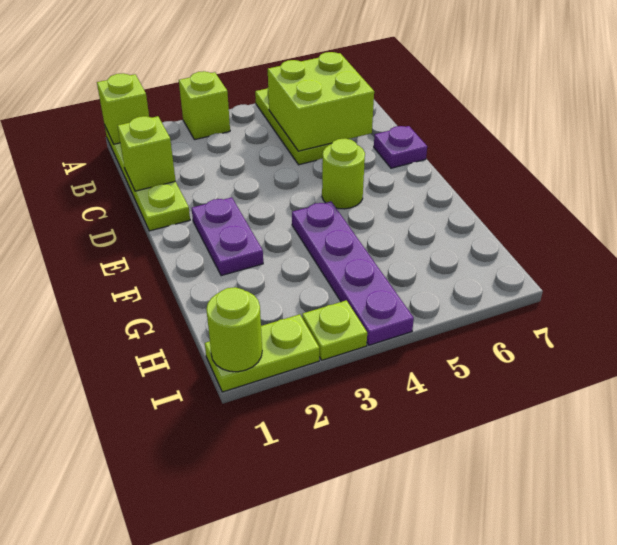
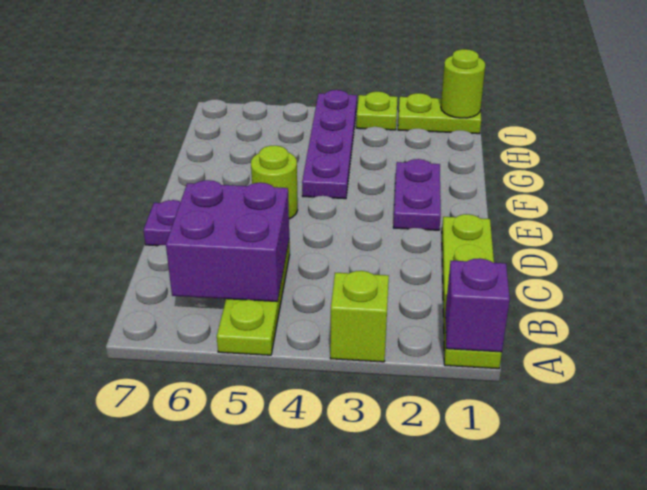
lime 1x1 brick [97,73,149,144] -> purple 1x1 brick [445,258,510,352]
lime 2x2 brick [268,52,374,151] -> purple 2x2 brick [166,180,289,302]
lime 1x1 brick [117,116,176,191] -> none

